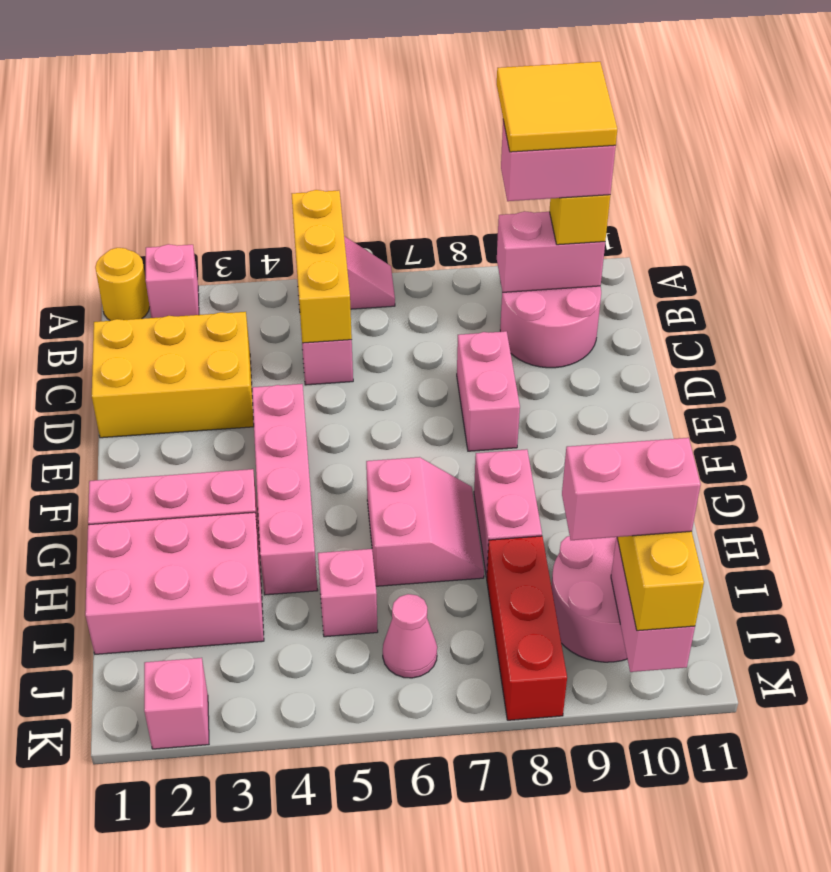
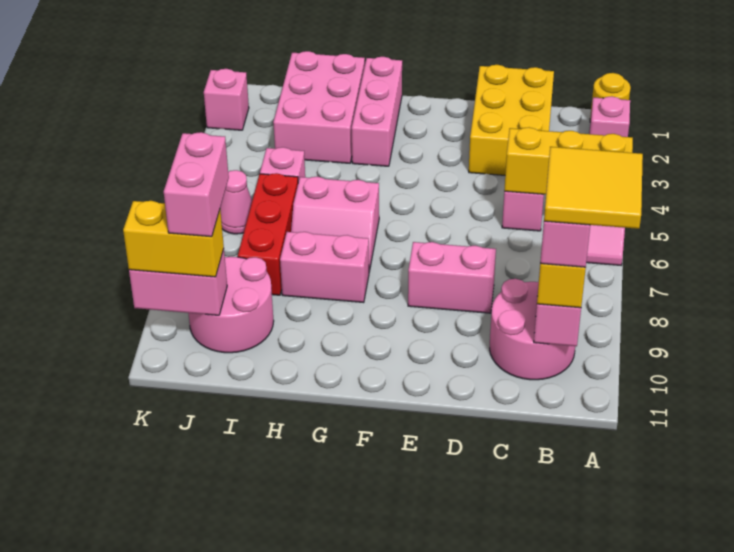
pink 1x4 brick [252,384,318,595] -> none
red 1x3 brick [487,536,567,720] -> red 1x3 brick turned to [238,173,298,295]

